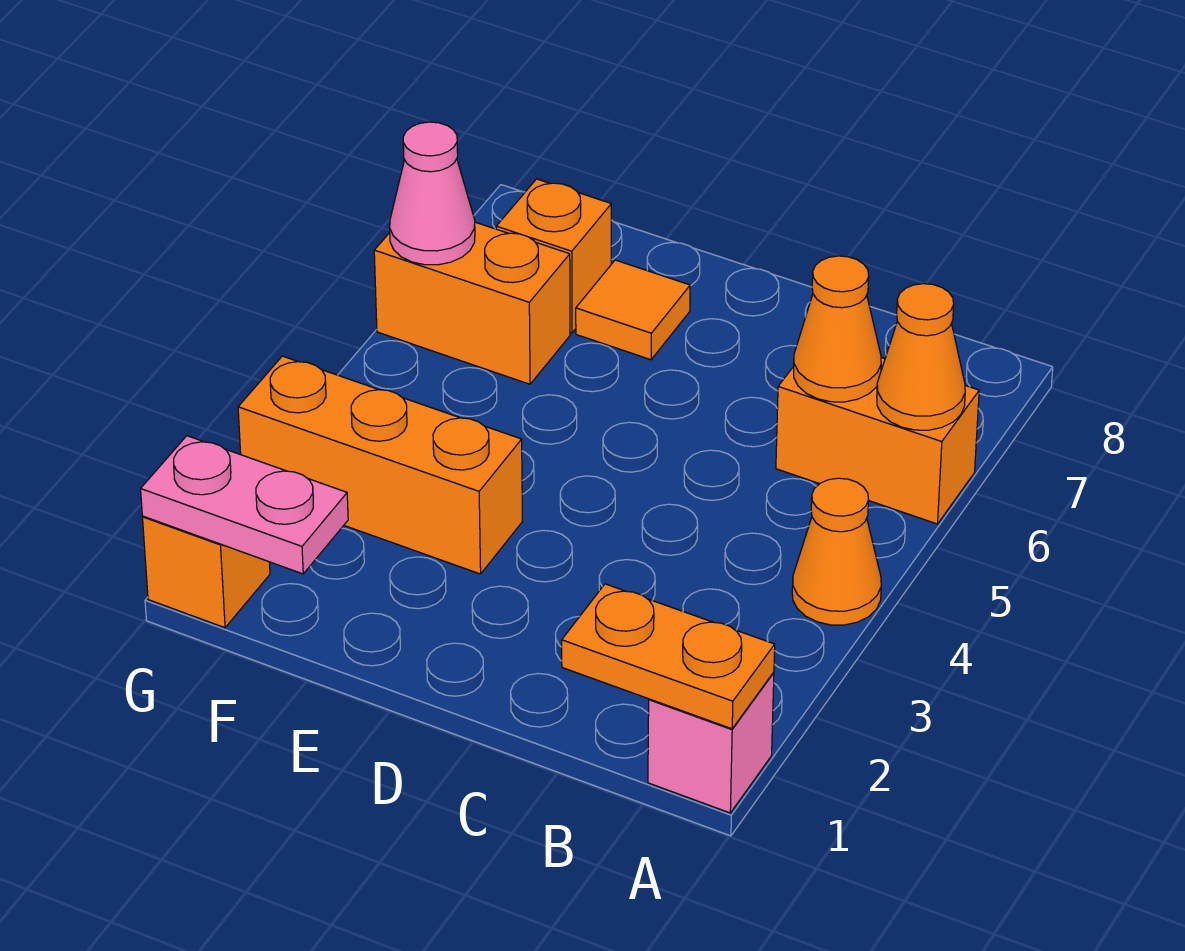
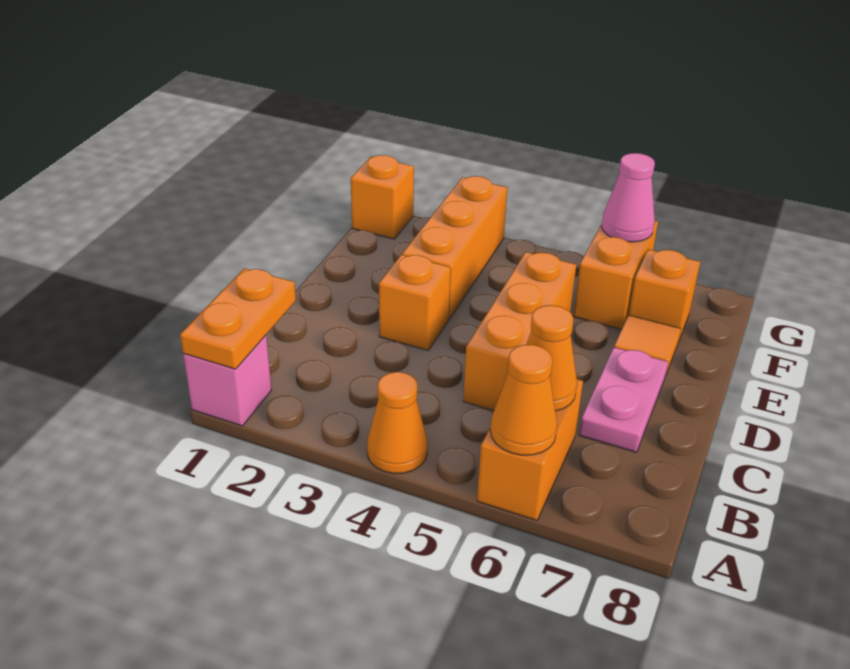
none -> orange 1x3 brick [463,252,576,411]
none -> orange 1x1 brick [379,255,451,350]
pink 1x2 plate [141,436,348,574] -> pink 1x2 plate moved to [579,347,668,452]

